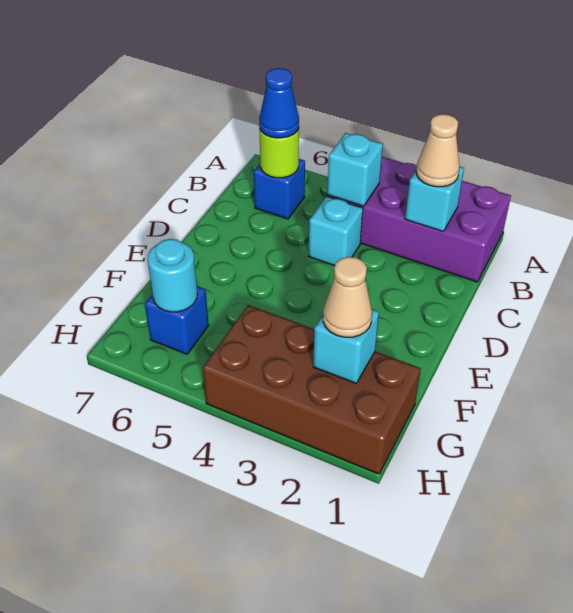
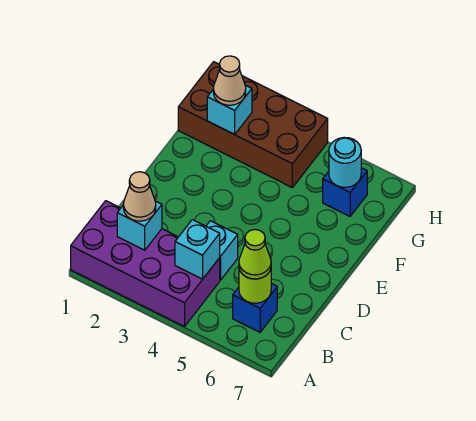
blue 1x1 cone [259,68,299,138] -> lime 1x1 cone [239,230,271,279]

